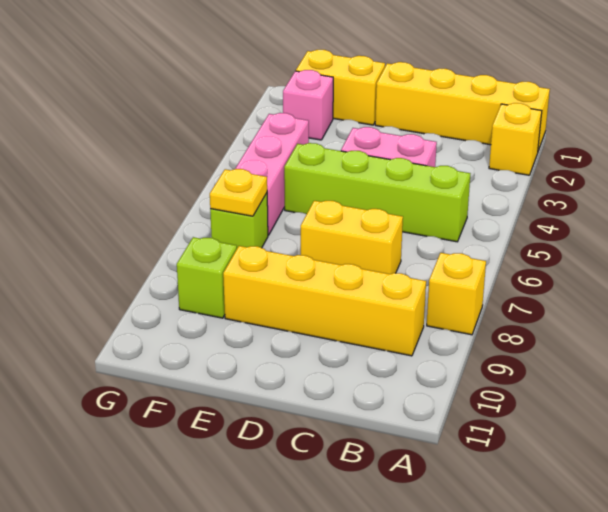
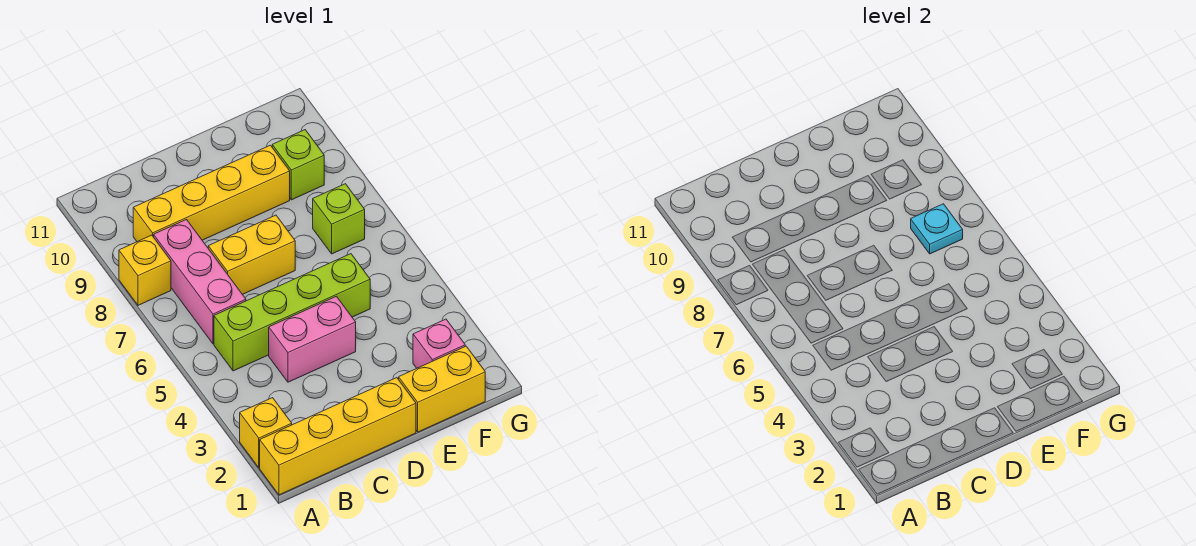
pink 1x3 brick [235,113,309,235] -> pink 1x3 brick moved to [154,220,246,344]
yellow 1x1 plate [210,169,267,216] -> cyan 1x1 plate [911,204,963,254]

